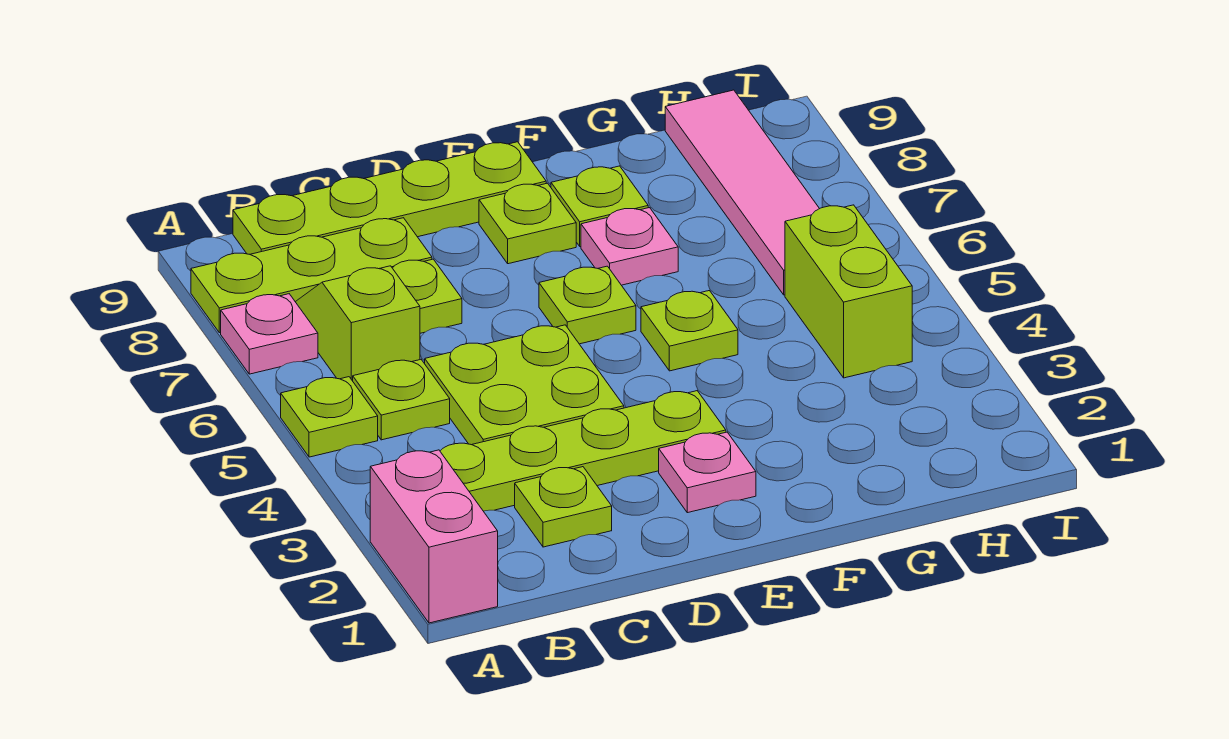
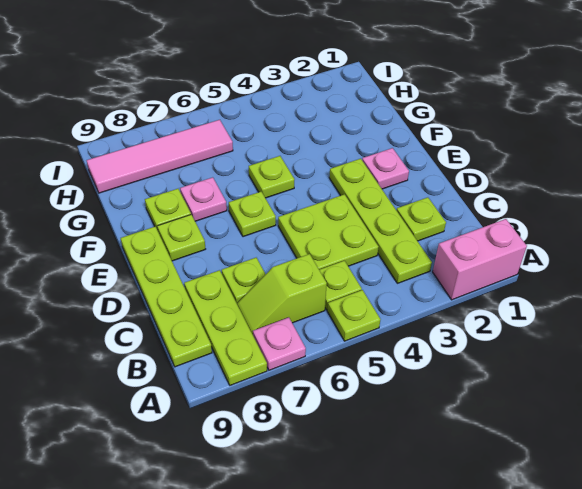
lime 1x2 brick [785,205,912,378] -> none

